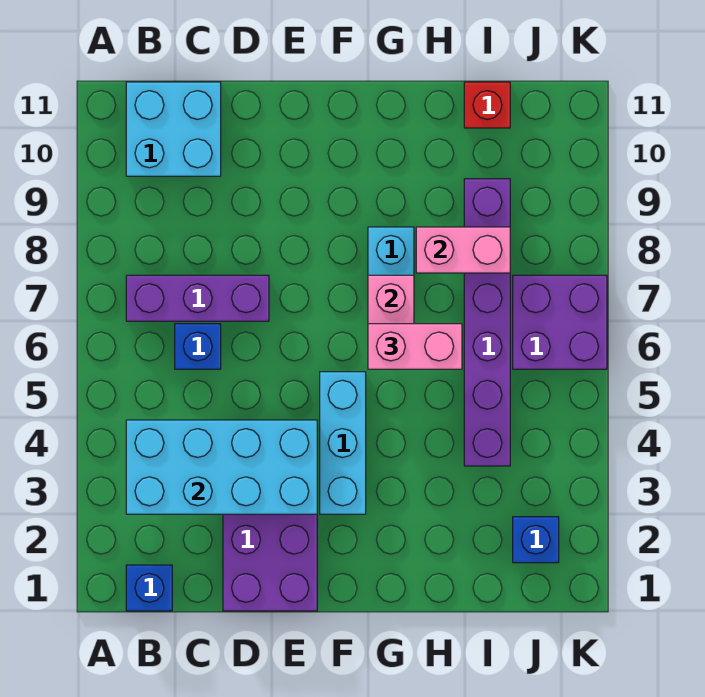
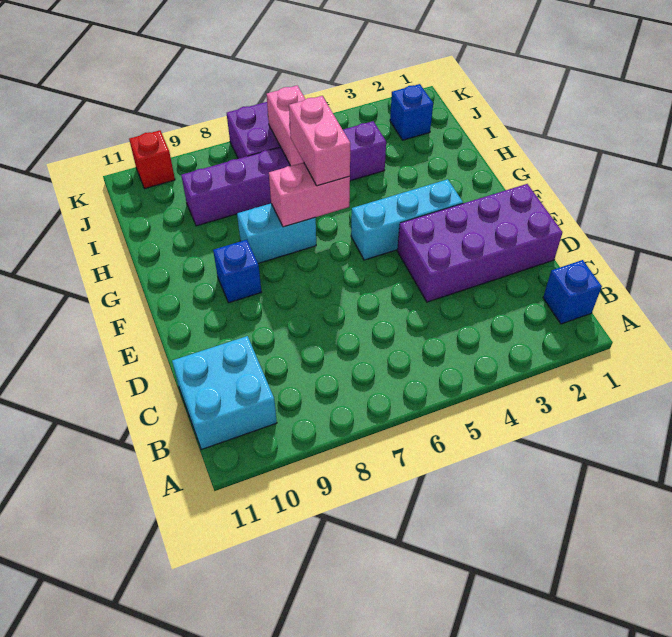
cyan 2x4 brick [126,420,317,514] -> none
purple 1x3 brick [126,275,269,321] -> none
blue 1x1 brick [175,324,221,369] -> blue 1x1 brick moved to [213,240,261,303]
pink 1x2 brick [416,227,510,273] -> pink 1x2 brick moved to [267,85,305,166]
red 1x1 brick [464,82,510,128] -> red 1x1 brick moved to [129,130,175,189]

